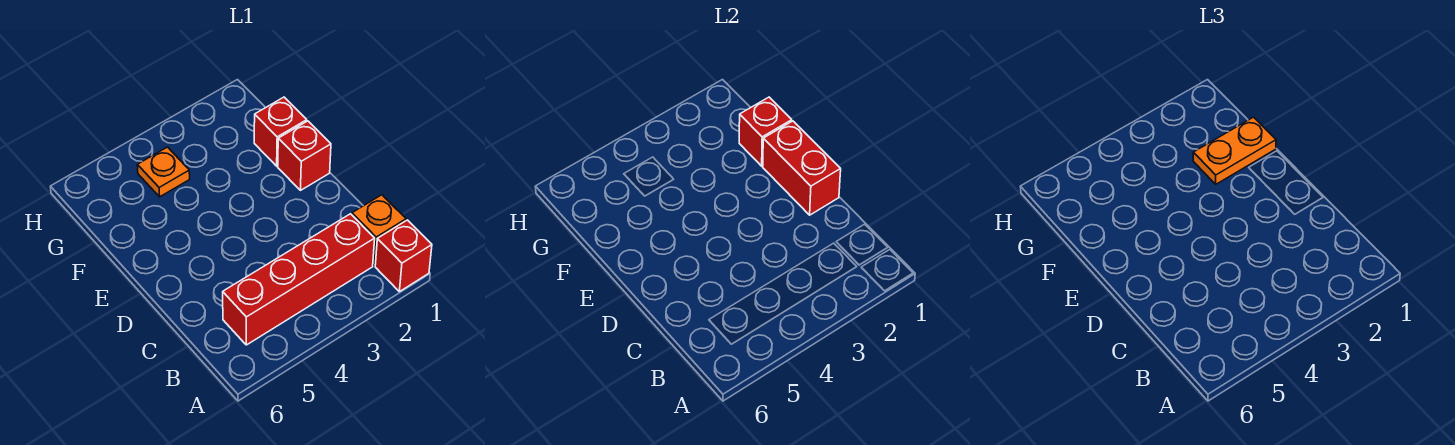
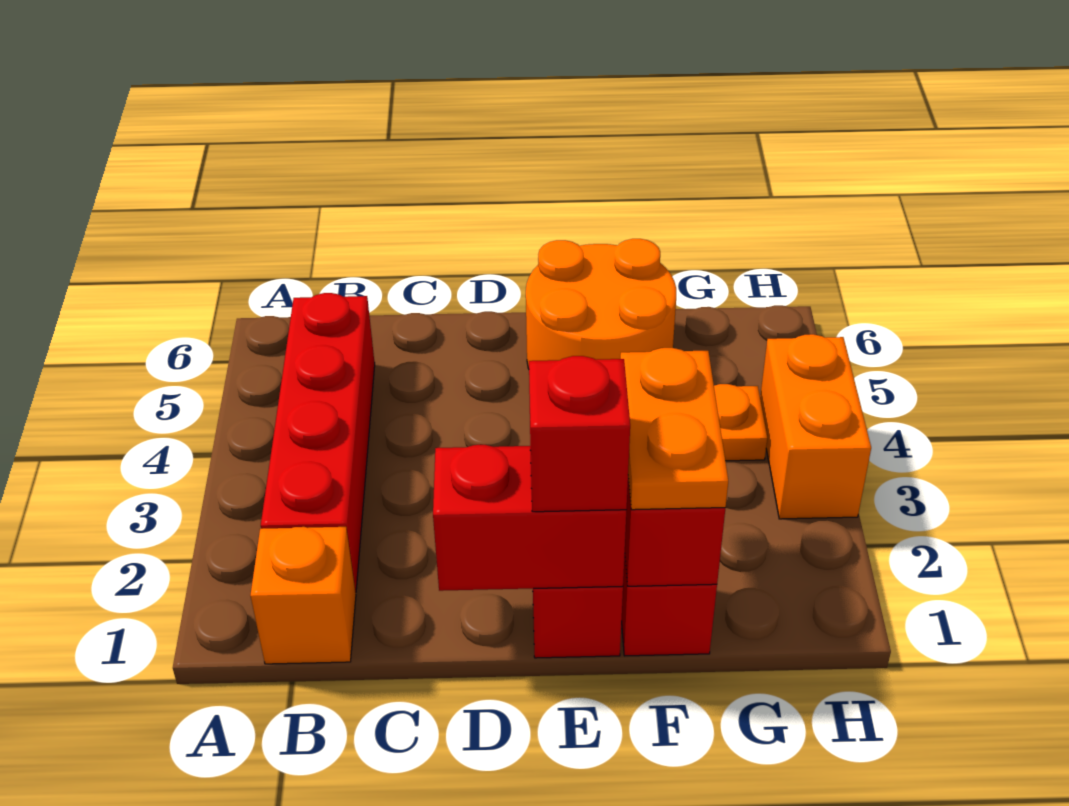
red 1x1 brick [375,220,432,292] -> red 1x1 brick moved to [529,356,630,512]
none -> orange 2x2 round brick [526,239,676,369]
none -> orange 1x2 brick [760,334,871,519]

